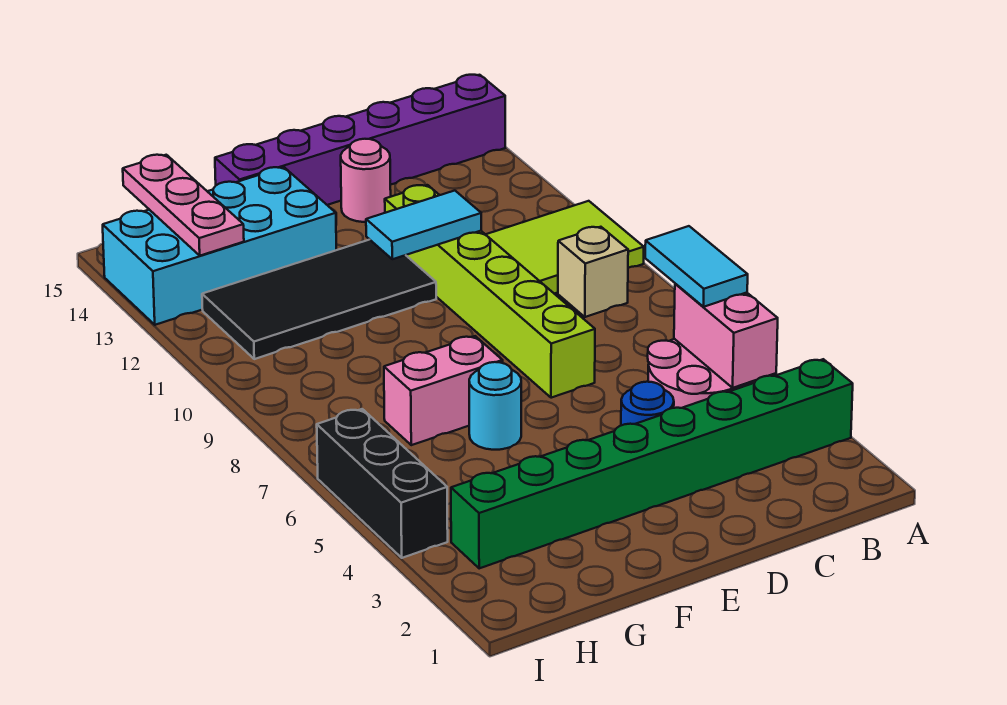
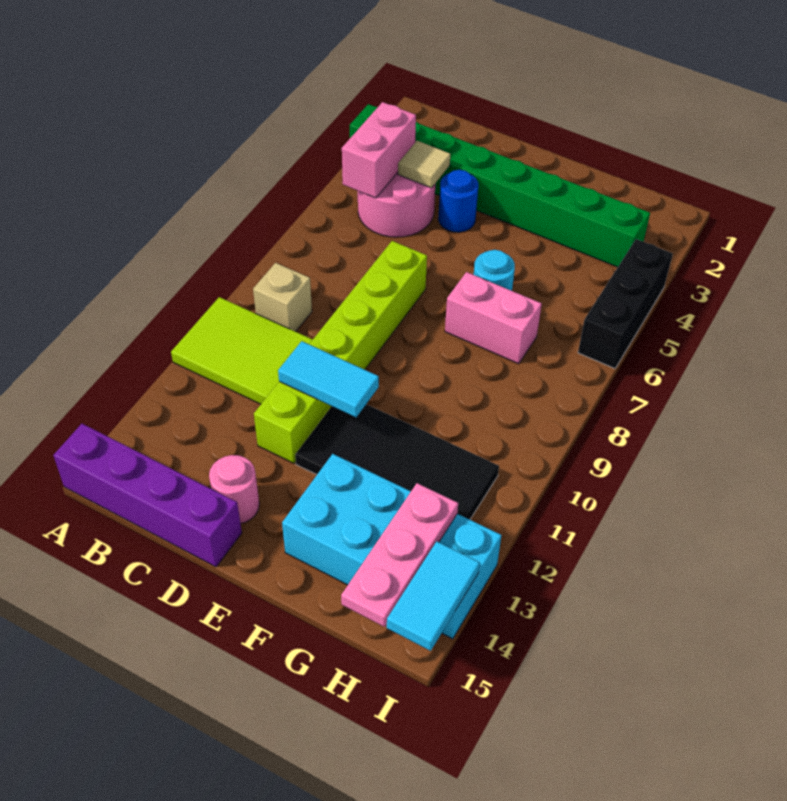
purple 1x6 brick [215,75,505,205] -> purple 1x4 brick [54,424,242,567]
cyan 1x2 tile [645,226,748,307] -> cyan 1x2 tile moved to [387,542,480,651]
none -> tan 1x1 tile [398,141,450,188]

